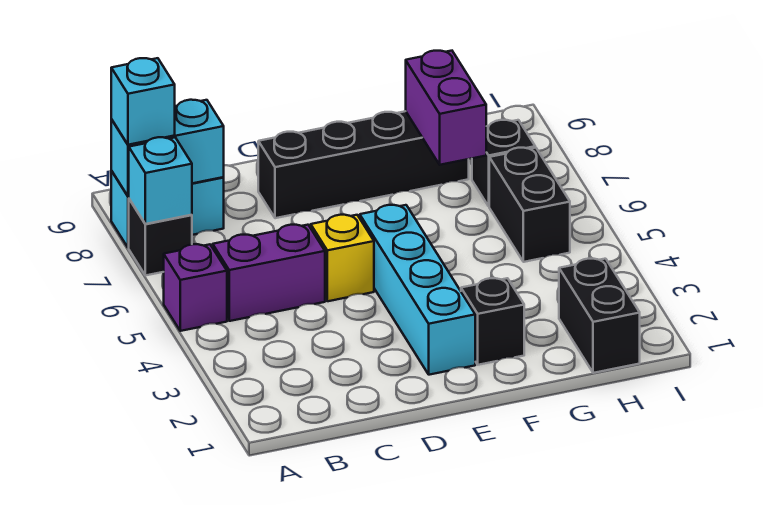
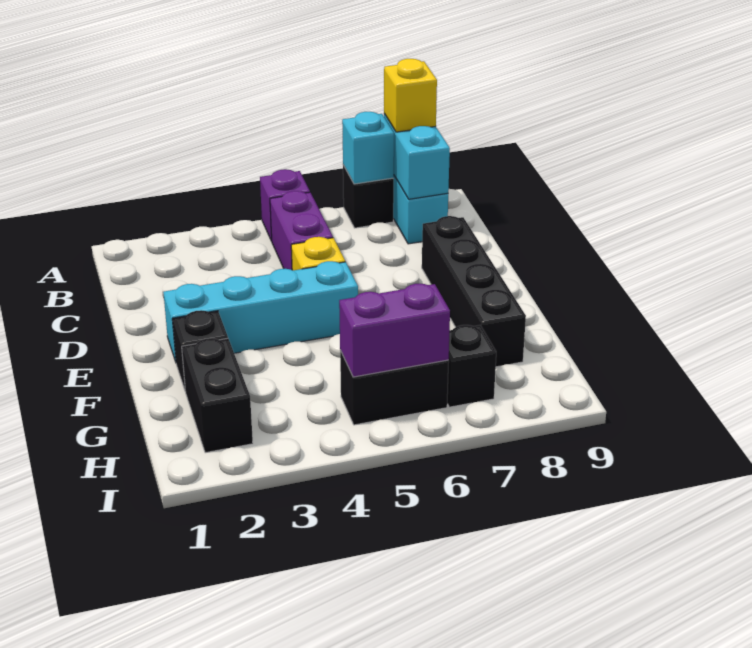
cyan 1x1 brick [111,58,175,145] -> yellow 1x1 brick [384,59,437,132]
purple 1x2 brick [406,51,486,165] -> purple 1x2 brick moved to [339,283,450,377]
black 1x2 brick [559,259,640,373] -> black 1x2 brick turned to [182,338,253,453]

